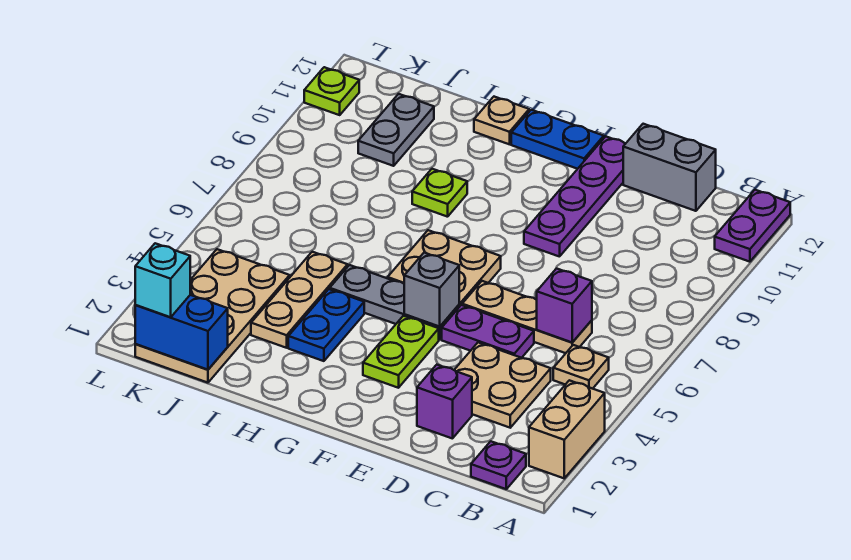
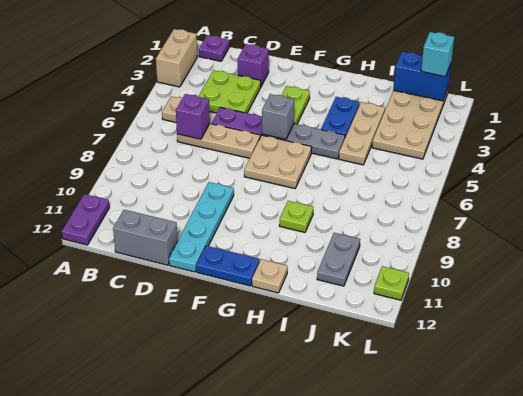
tan 2x2 plate [455,342,551,428] -> lime 2x2 plate [198,70,261,113]
purple 1x4 plate [524,136,626,257] -> cyan 1x4 plate [169,182,234,272]

